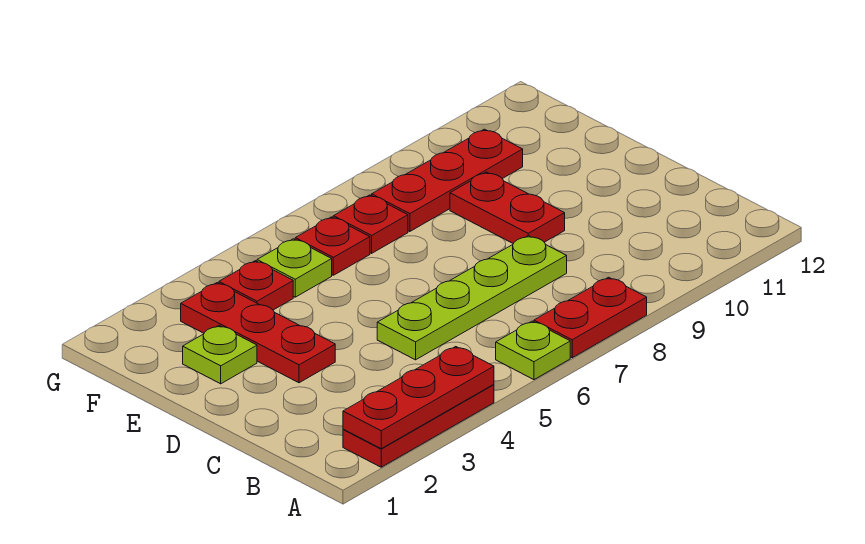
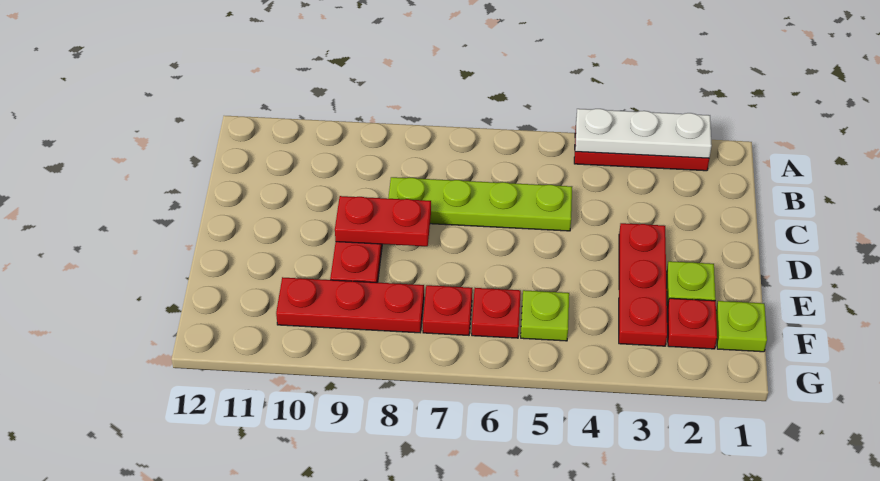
red 1x3 plate [343,347,494,449] -> white 1x3 plate [575,109,712,158]
lime 1x1 plate [496,321,570,380] -> lime 1x1 plate moved to [716,301,767,352]
red 1x2 plate [534,277,647,358] -> red 1x2 plate moved to [335,196,431,246]
red 1x1 plate [219,261,293,310] -> red 1x1 plate moved to [667,298,717,349]

